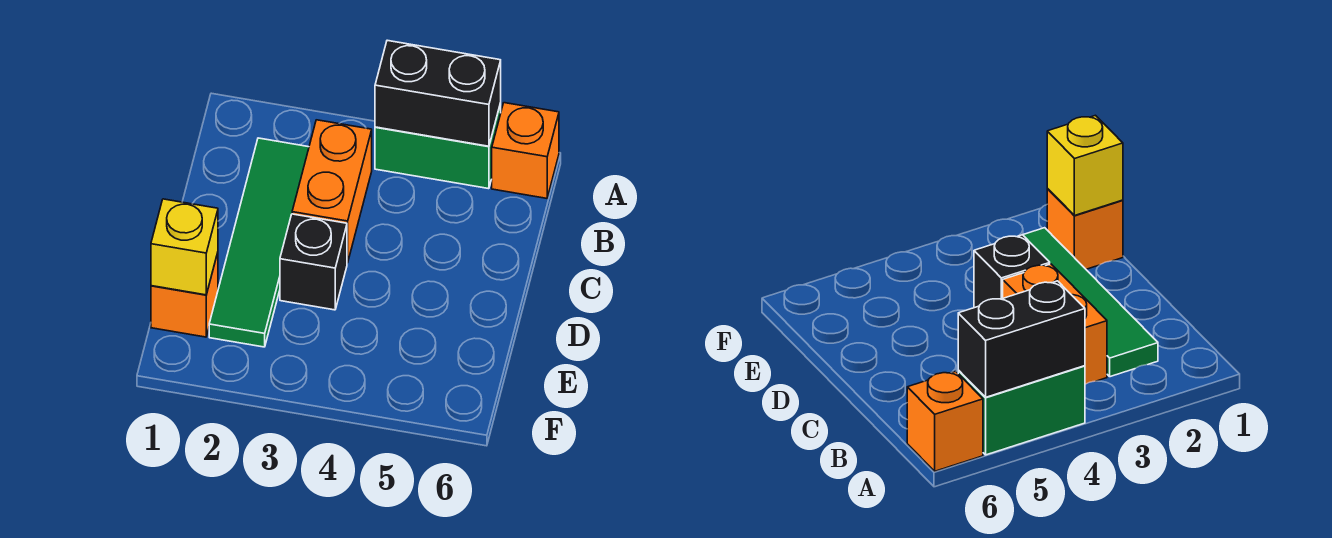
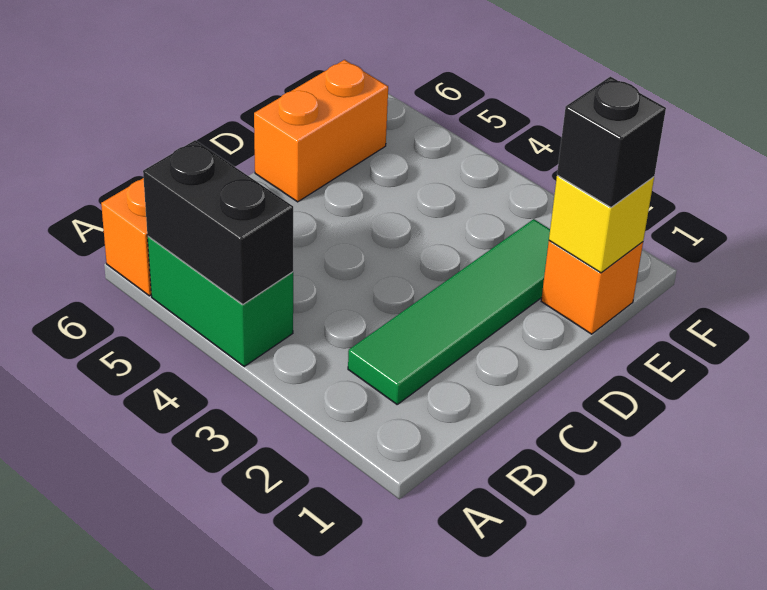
orange 1x2 brick [292,120,372,263] -> orange 1x2 brick moved to [254,60,388,202]
black 1x1 brick [280,214,347,310] -> black 1x1 brick moved to [557,77,666,207]

